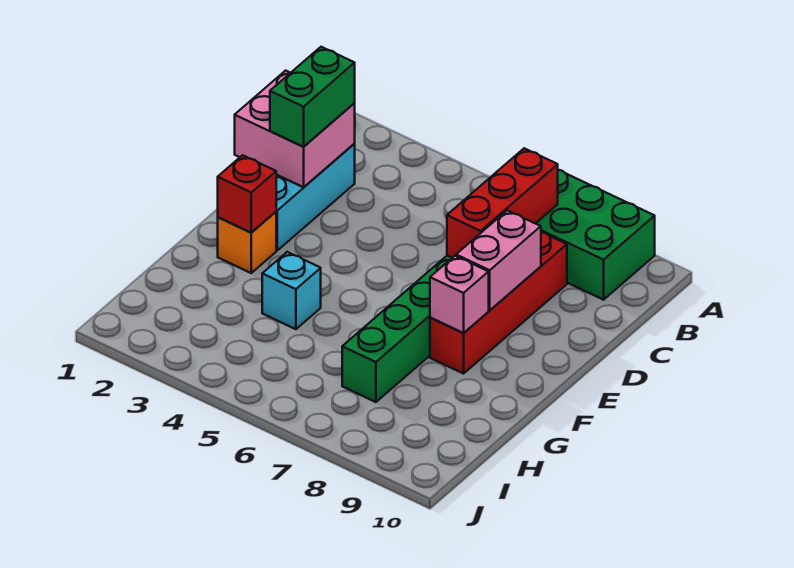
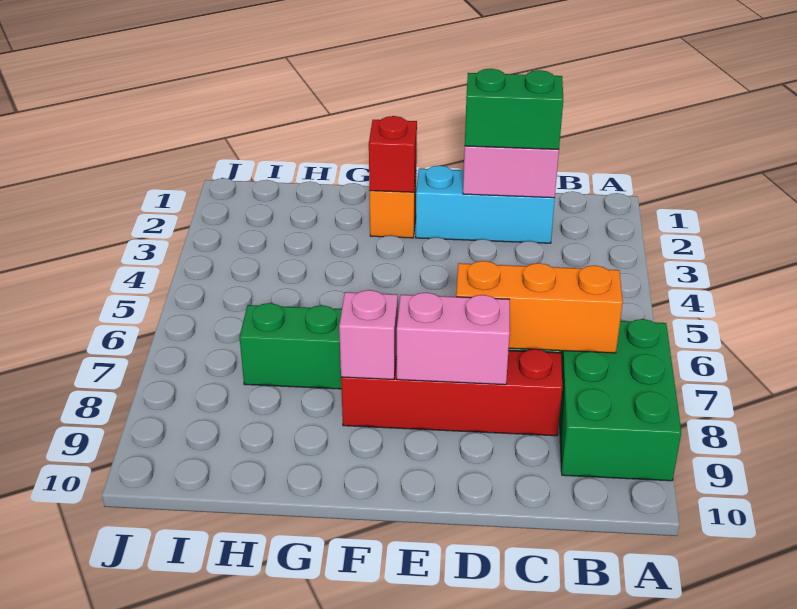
red 1x3 brick [447,148,558,258] -> orange 1x3 brick [456,261,623,353]
cyan 1x1 brick [262,252,321,329] -> none

